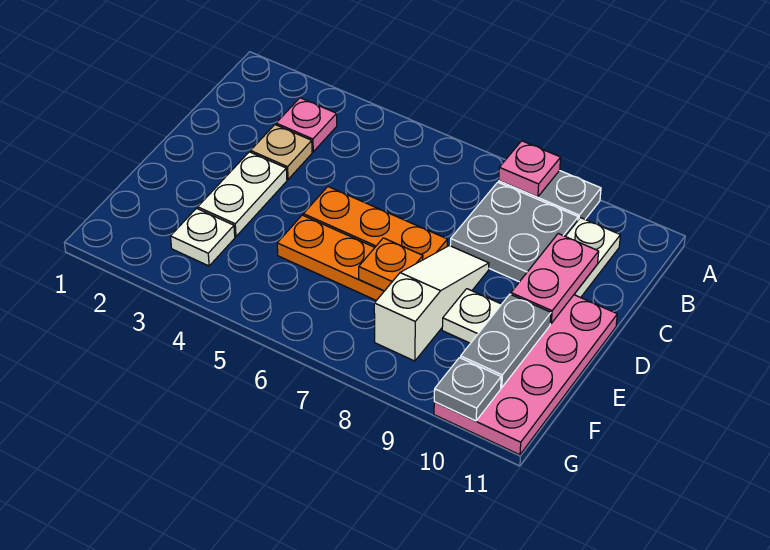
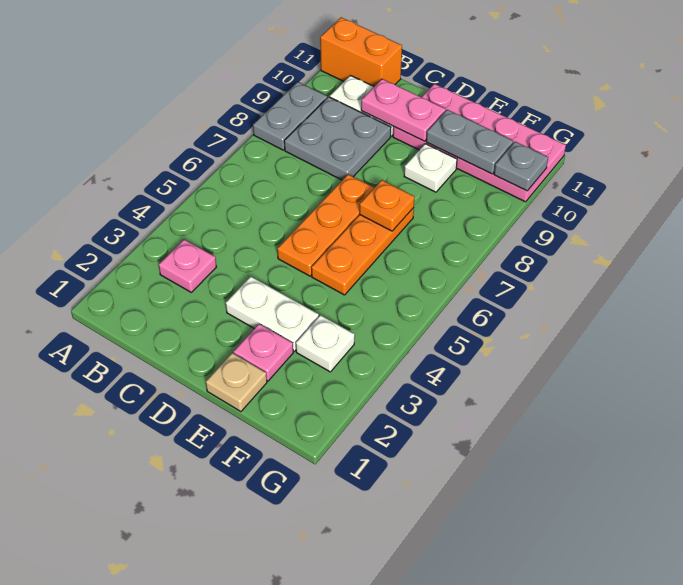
pink 1x1 plate [499,141,561,197] -> pink 1x1 plate moved to [234,324,293,381]
none -> orange 1x2 brick [320,18,402,86]
tan 1x1 plate [251,125,312,179] -> tan 1x1 plate moved to [206,353,267,412]
white 1x3 slope [374,246,489,361] -> none

